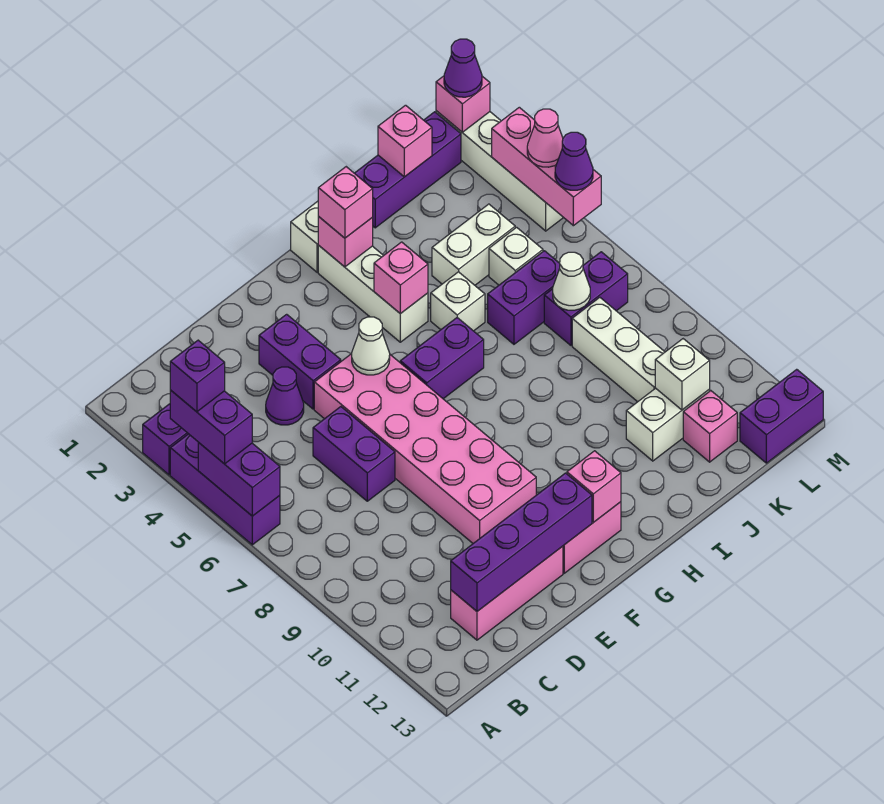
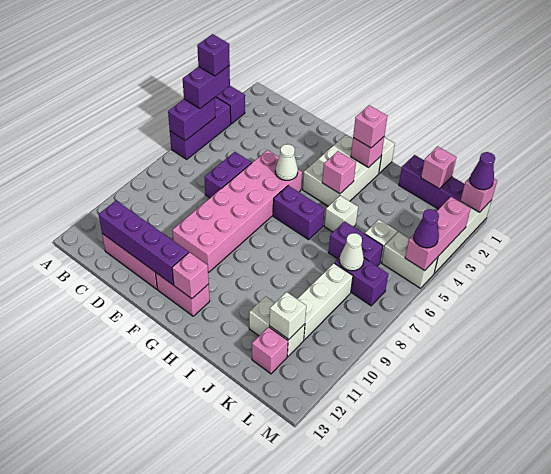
purple 1x1 cone [266,367,304,425] -> none
purple 1x2 brick [259,314,341,409] -> none
white 1x3 brick [318,246,428,342] -> white 2x3 brick [303,135,381,206]
white 1x2 brick [432,204,515,285] -> white 1x2 brick moved to [382,232,438,288]
purple 1x2 brick [740,369,823,463] -> none
pink 1x1 cone [527,109,563,167] -> none

